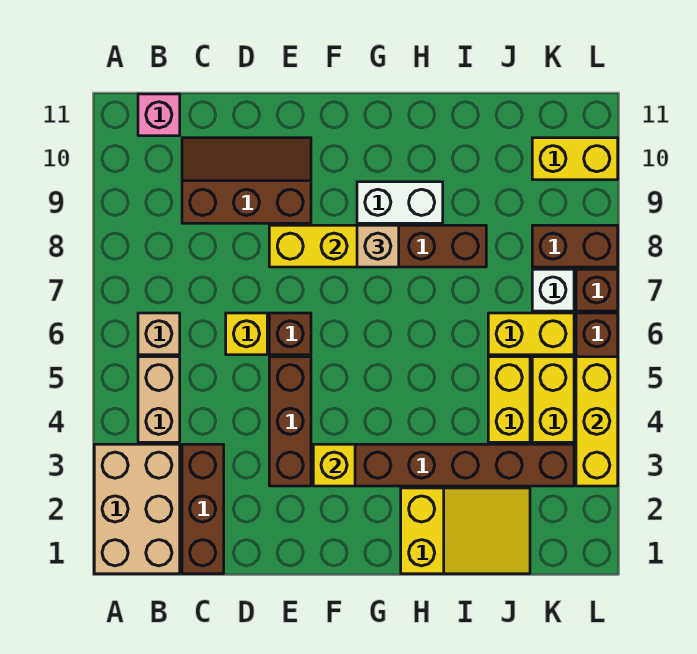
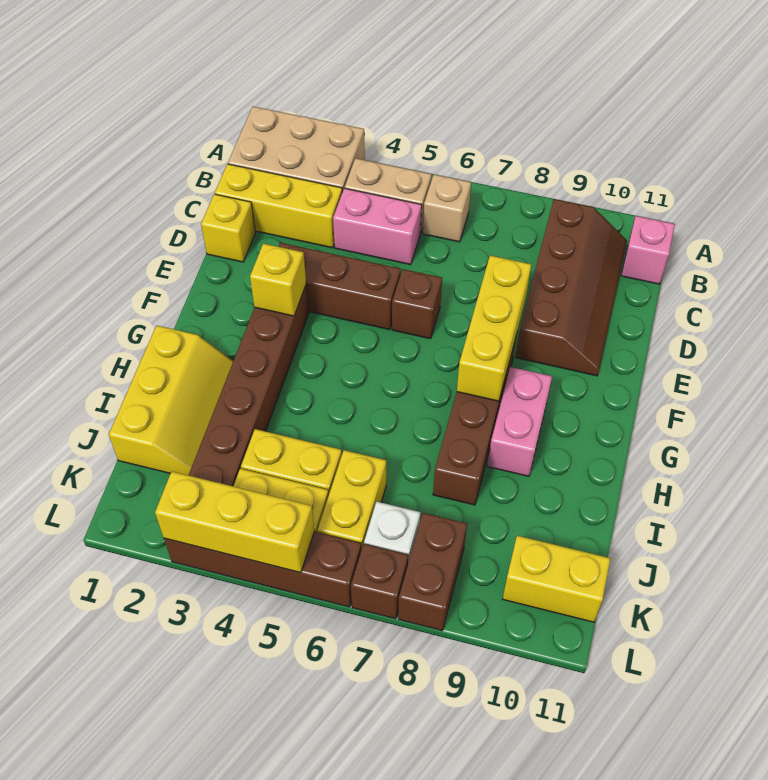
brown 1x3 brick [182,444,224,574] -> yellow 1x3 brick [215,164,342,248]
none -> pink 1x2 brick [333,188,422,265]
brown 2x3 slope [182,138,311,223] -> brown 2x4 slope [516,199,627,376]
yellow 1x1 brick [226,313,267,355] -> yellow 1x1 brick moved to [201,194,255,262]
tan 1x1 brick [357,225,399,267] -> none
white 1x2 brick [357,182,443,223] -> pink 1x2 brick [487,367,552,476]
yellow 2x3 slope [401,488,530,574] -> yellow 2x3 slope turned to [109,326,233,475]
yellow 1x2 brick [532,138,618,180] -> yellow 1x2 brick turned to [503,536,611,622]

